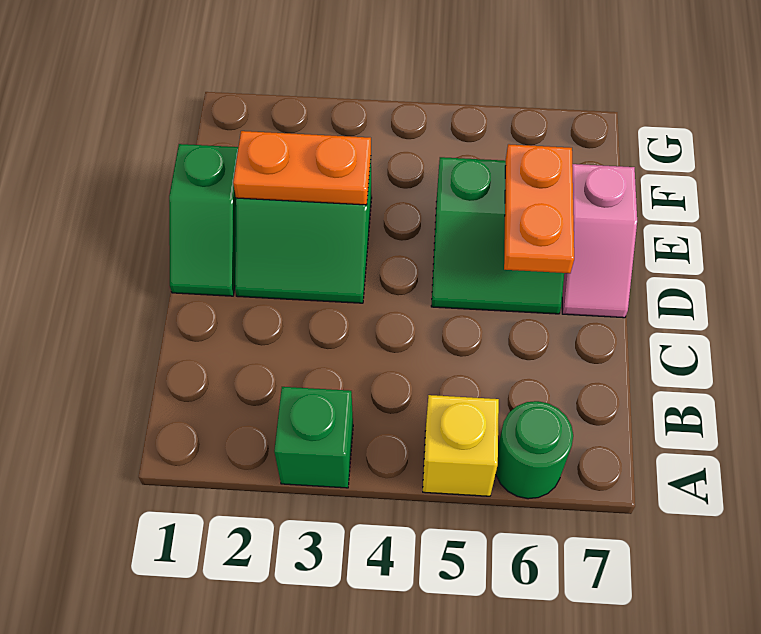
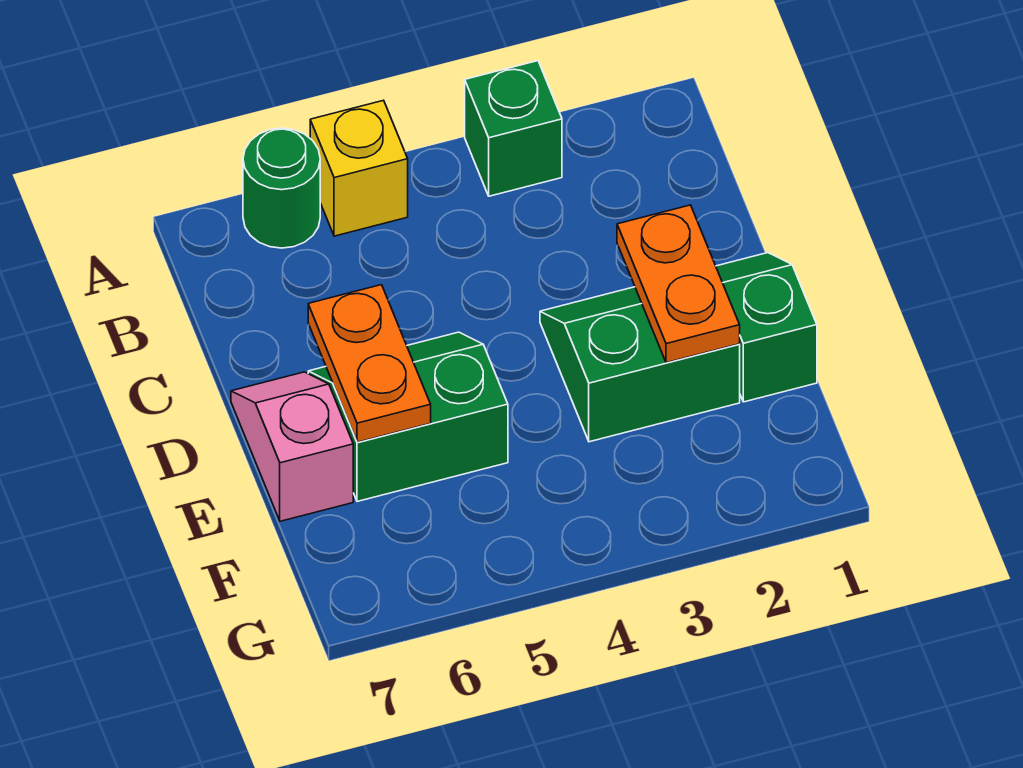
orange 1x2 plate [233,131,371,205] -> orange 1x2 plate turned to [617,205,740,363]

